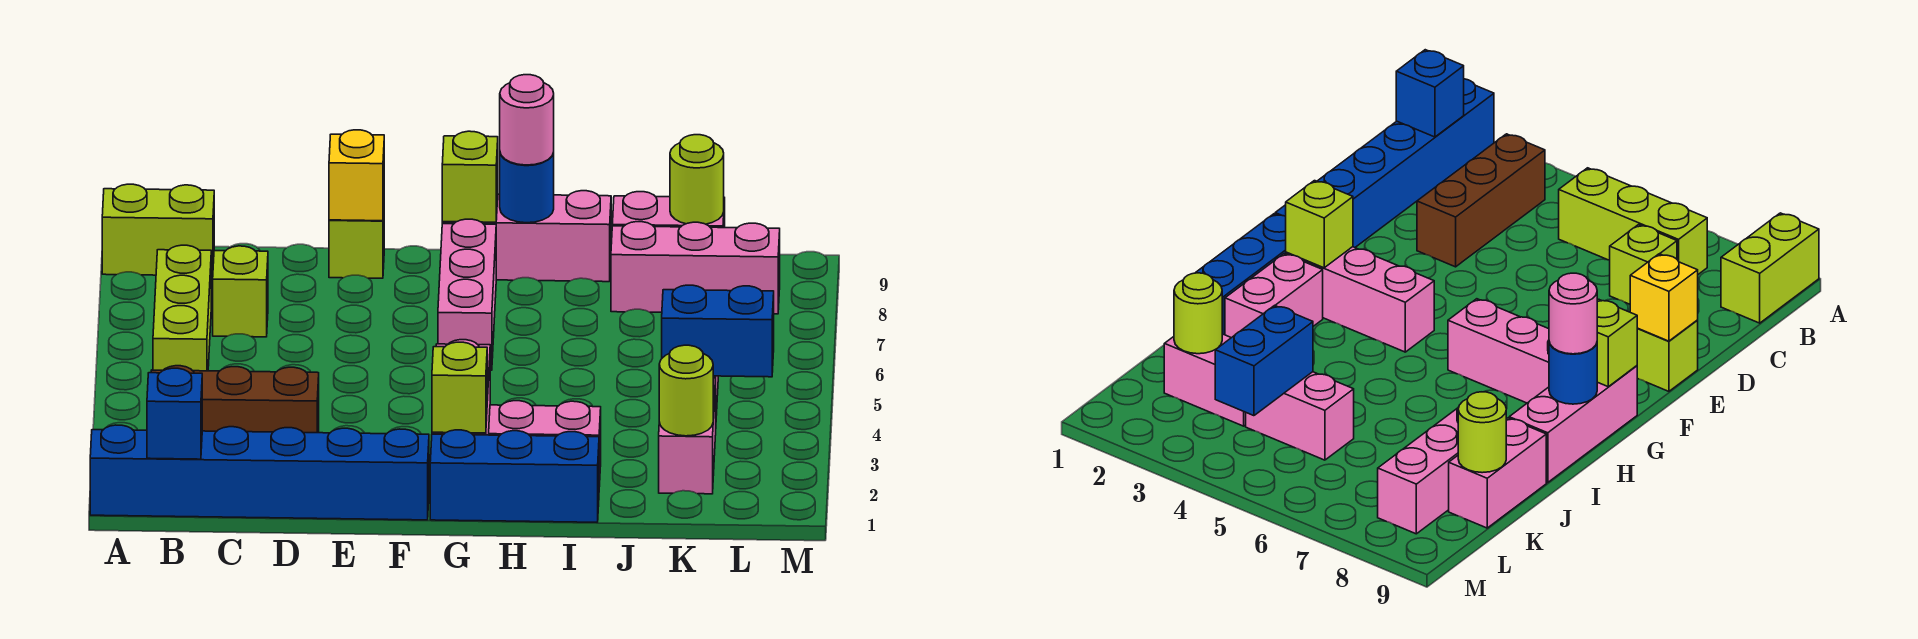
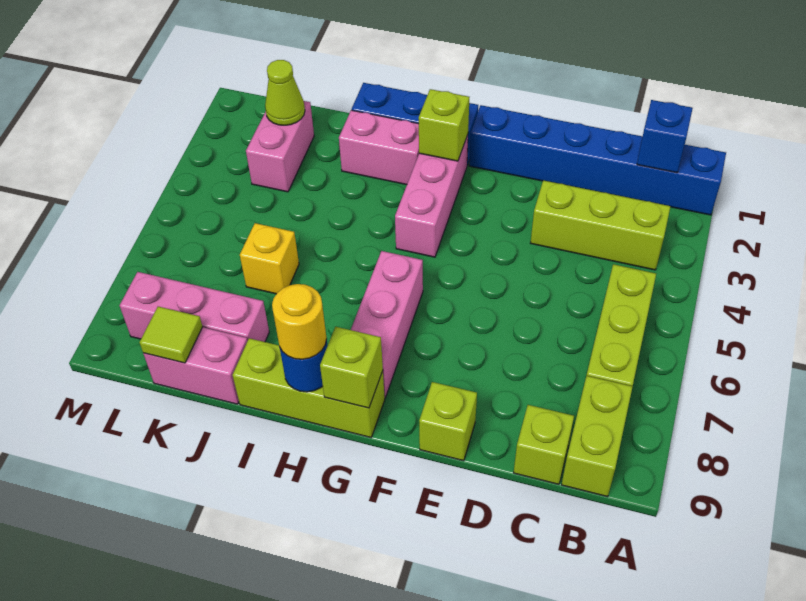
lime 1x2 brick [102,184,214,276] -> lime 1x2 brick turned to [562,376,633,497]
brown 1x3 brick [151,366,319,433] -> lime 1x3 brick [531,180,671,270]
lime 1x1 brick [213,246,268,337] -> lime 1x1 brick moved to [514,405,574,484]
yellow 1x1 brick [329,130,384,221] -> yellow 1x1 brick moved to [240,223,299,294]
pink 1x3 brick [442,191,611,282] -> lime 1x3 brick [233,338,385,437]
pink 1x1 round brick [500,75,554,165] -> yellow 1x1 round brick [272,284,327,359]
lime 1x1 round brick [659,345,713,436] -> lime 1x1 cone [265,60,305,125]
pink 1x2 brick [1246,372,1354,460] -> none
blue 1x2 brick [662,285,774,377] -> none
lime 1x1 round brick [670,135,724,224] -> lime 1x1 tile [140,307,202,363]

